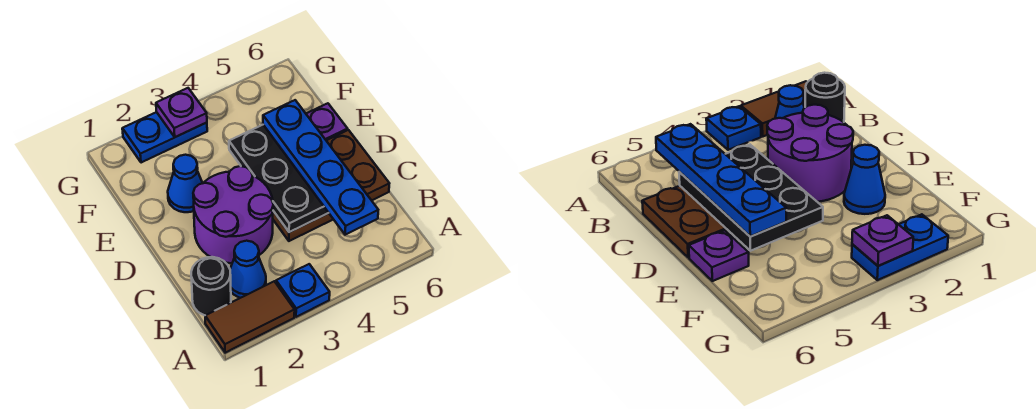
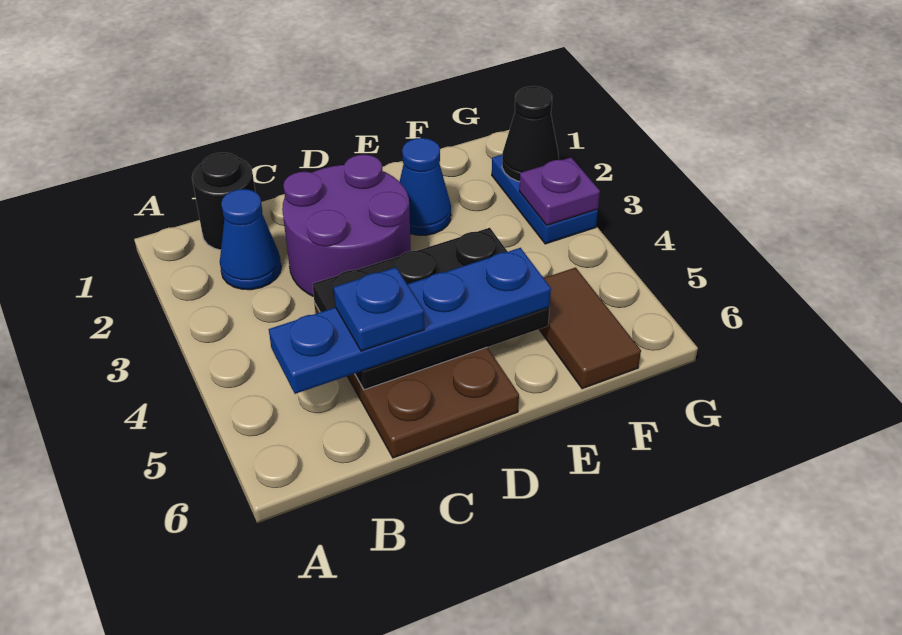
brown 1x2 tile [205,281,295,353] -> brown 1x2 tile moved to [539,268,641,389]
blue 1x1 plate [276,264,330,317] -> blue 1x1 plate moved to [334,267,424,351]
purple 1x1 plate [306,103,348,140] -> none
none -> black 1x1 cone [502,86,559,182]

